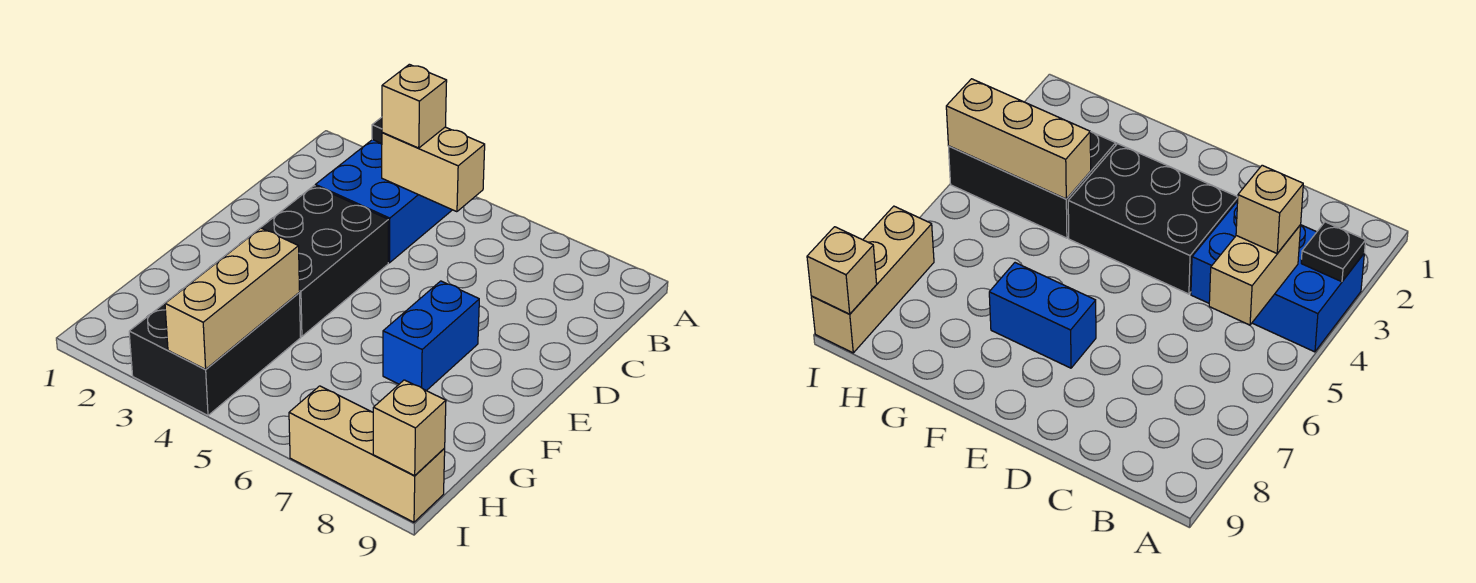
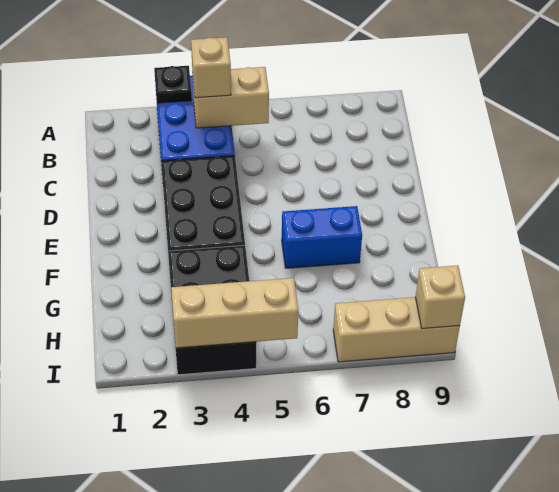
blue 1x2 brick [383,281,479,391] -> blue 1x2 brick turned to [282,206,362,268]
tan 1x3 brick [165,228,300,369] -> tan 1x3 brick turned to [171,278,298,348]

